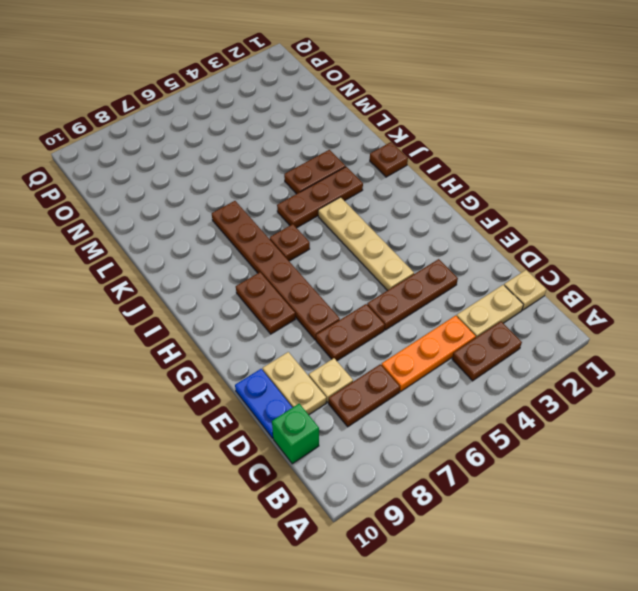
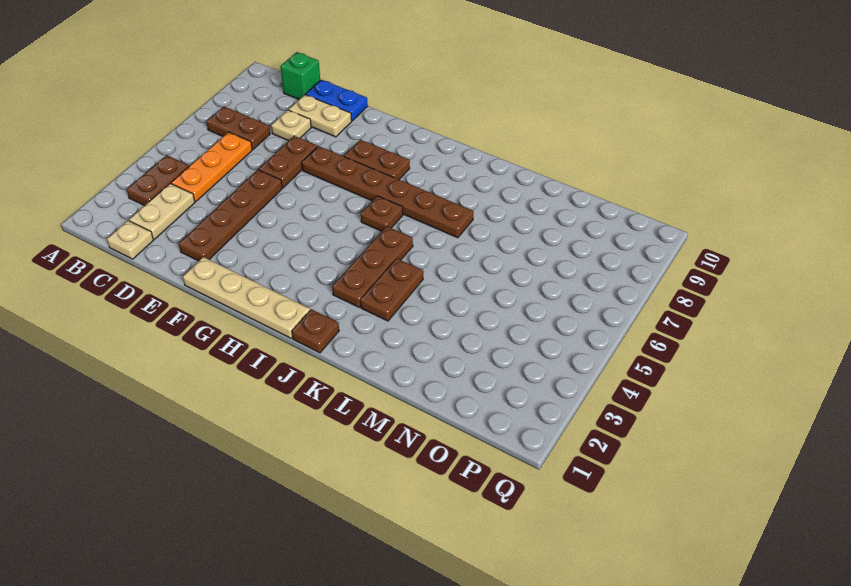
brown 1x2 plate [328,364,400,427] -> brown 1x2 plate turned to [206,107,270,149]
brown 1x3 plate [367,259,458,330] -> brown 1x4 plate [179,170,282,261]
tan 1x4 plate [318,197,414,291] -> tan 1x4 plate moved to [183,257,310,339]

